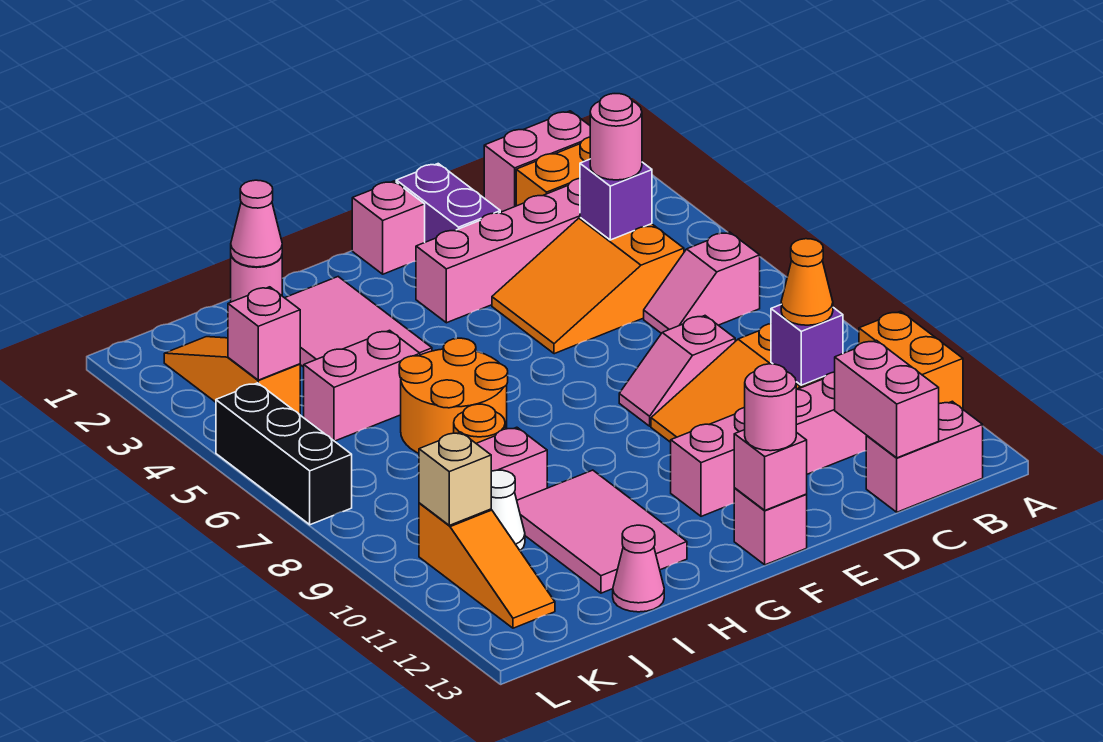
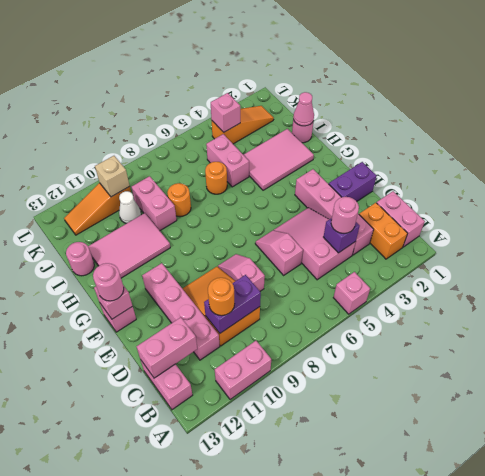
orange 1x2 brick [859,311,963,409] -> pink 1x2 brick [215,341,271,400]
pink 1x2 slope [644,232,760,333] -> pink 1x2 slope moved to [255,230,303,275]
orange 2x3 slope [492,218,684,354] -> pink 2x3 slope [274,208,355,280]
purple 1x1 brick [771,305,843,385] -> purple 1x2 brick [204,275,261,333]
orange 1x1 cone [781,239,833,325] -> orange 1x1 round brick [208,278,234,316]
pink 1x1 brick [352,181,425,274] -> pink 1x1 brick moved to [333,272,370,314]
orange 2x2 round brick [399,338,508,453] -> orange 1x1 round brick [205,162,227,194]
pink 1x1 cone [613,525,664,612] -> pink 1x1 round brick [66,242,94,276]
black 1x3 brick [216,383,352,525] -> none

